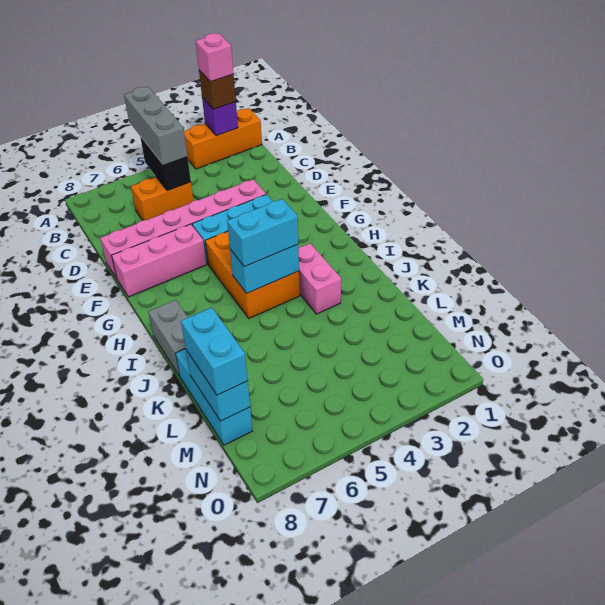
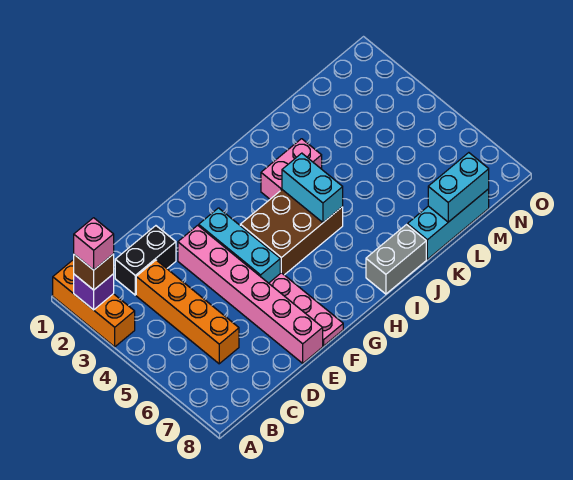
grey 1x3 brick [124,87,187,164] -> none
black 1x2 brick [140,136,191,191] -> black 1x2 brick moved to [115,226,176,295]
orange 1x2 brick [131,177,193,220] -> orange 1x4 brick [136,260,239,364]
pink 1x3 brick [112,224,206,297] -> pink 1x3 plate [269,273,343,346]
orange 2x3 brick [205,231,300,318] -> brown 2x3 brick [240,190,343,275]
cyan 1x2 brick [227,199,298,267] -> none
cyan 1x2 brick [181,307,248,395] -> none

